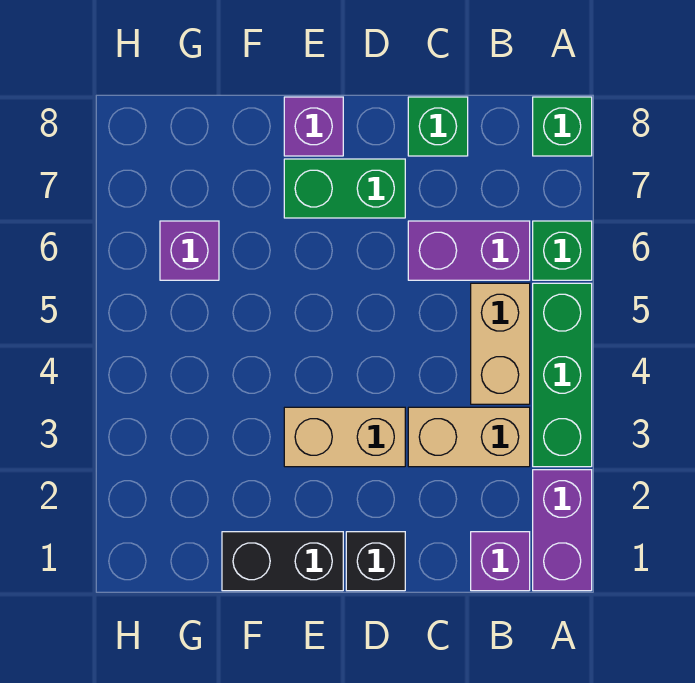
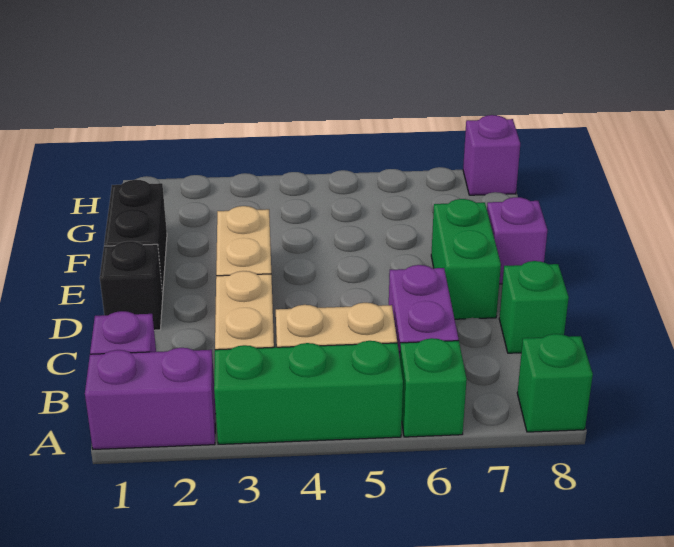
purple 1x1 brick [160,221,219,280] -> purple 1x1 brick moved to [463,115,520,195]

